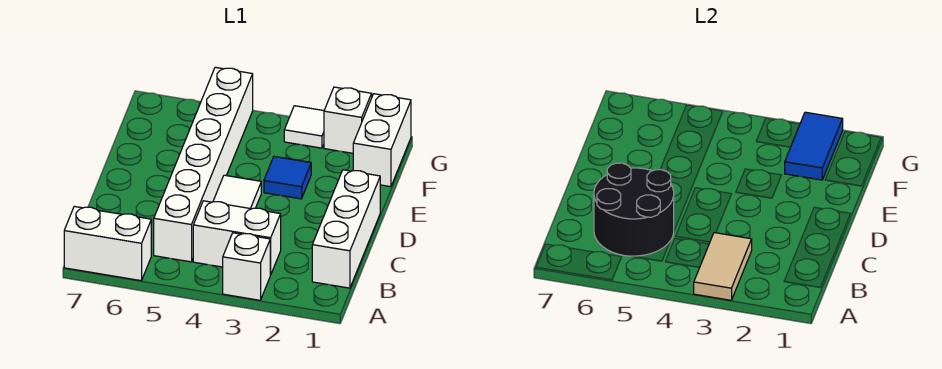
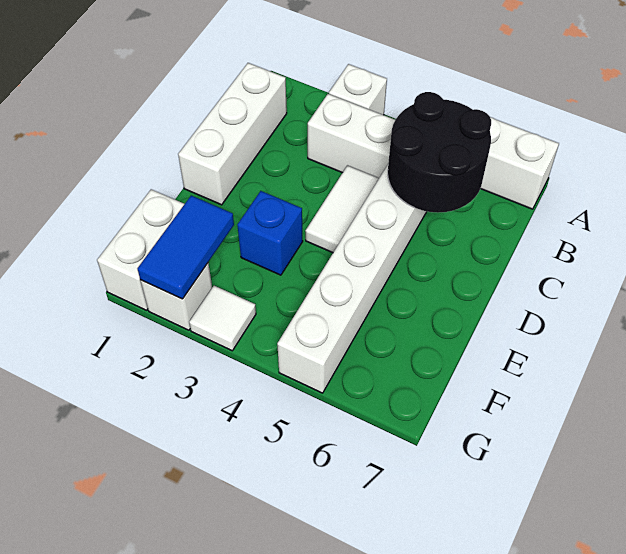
tan 1x2 tile [694,233,752,300] -> none
blue 1x1 tile [264,157,311,199] -> blue 1x1 brick [237,191,303,275]

